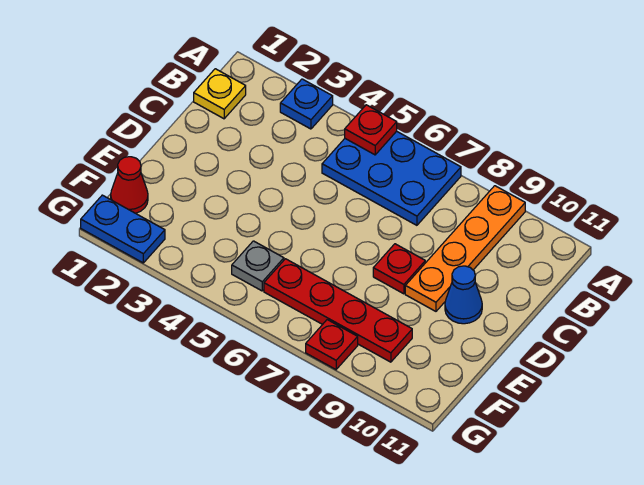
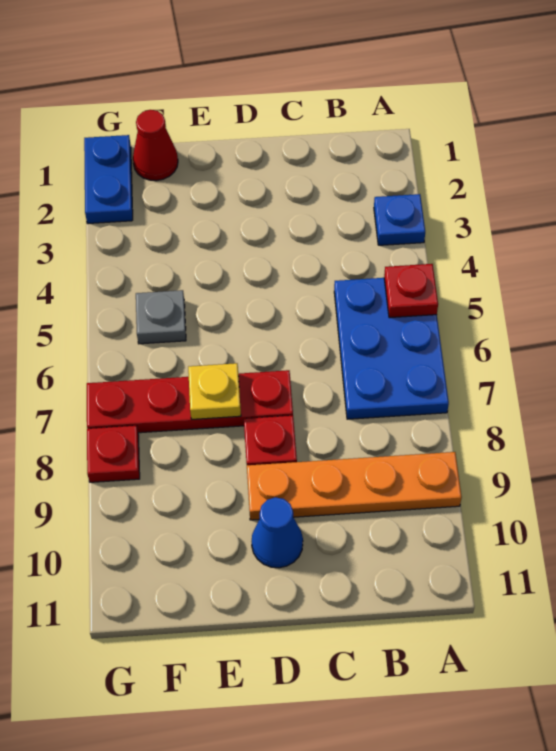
yellow 1x1 plate [194,69,246,119] -> yellow 1x1 plate moved to [188,363,241,420]
red 1x4 plate [264,259,412,362] -> red 1x4 plate turned to [87,370,293,433]

